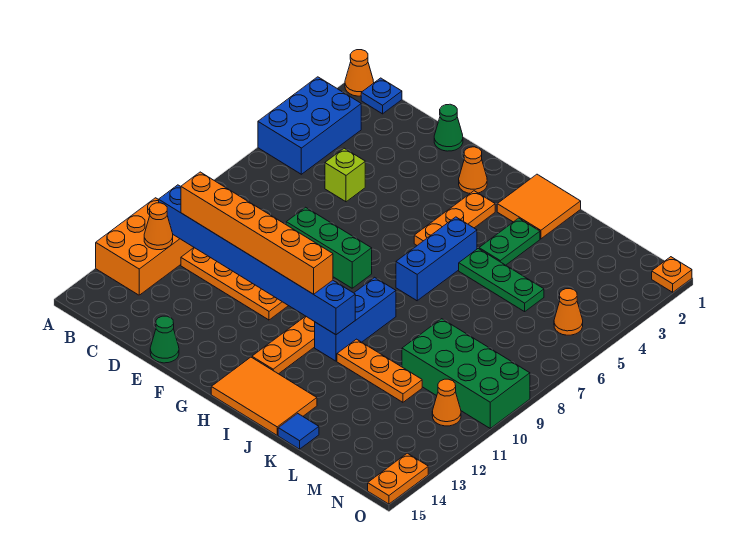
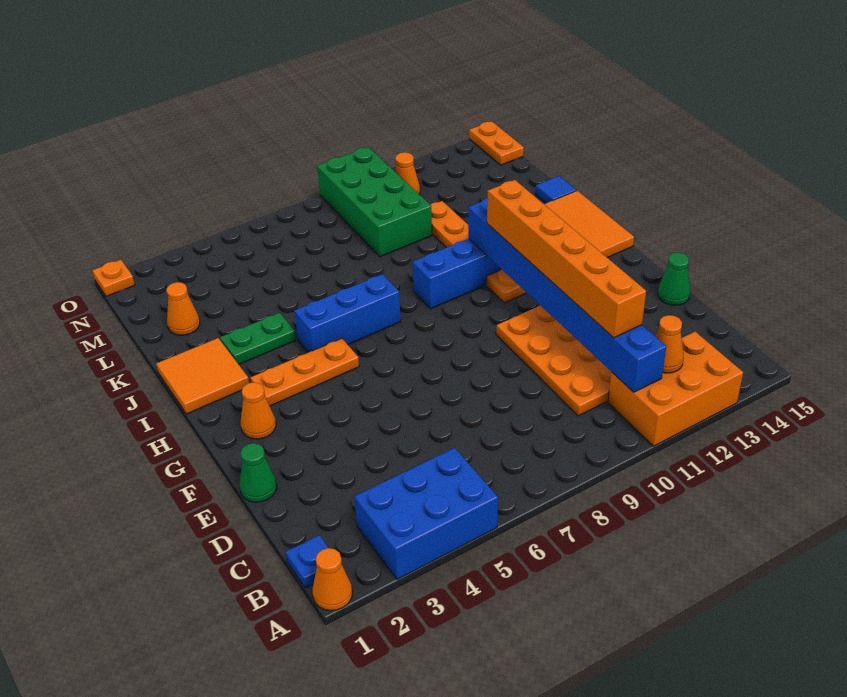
lime 1x1 brick [325,148,365,202] -> none
green 1x3 brick [286,207,372,288] -> none
green 1x3 plate [459,249,544,312] -> none
orange 1x1 cone [554,289,583,335] -> orange 1x1 cone moved to [166,282,200,335]
orange 1x2 plate [368,453,428,504] -> orange 1x2 plate turned to [469,121,524,165]

